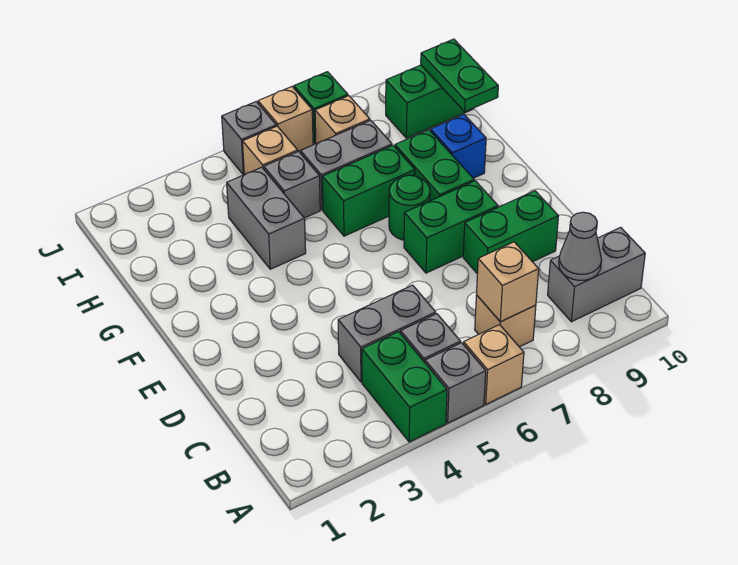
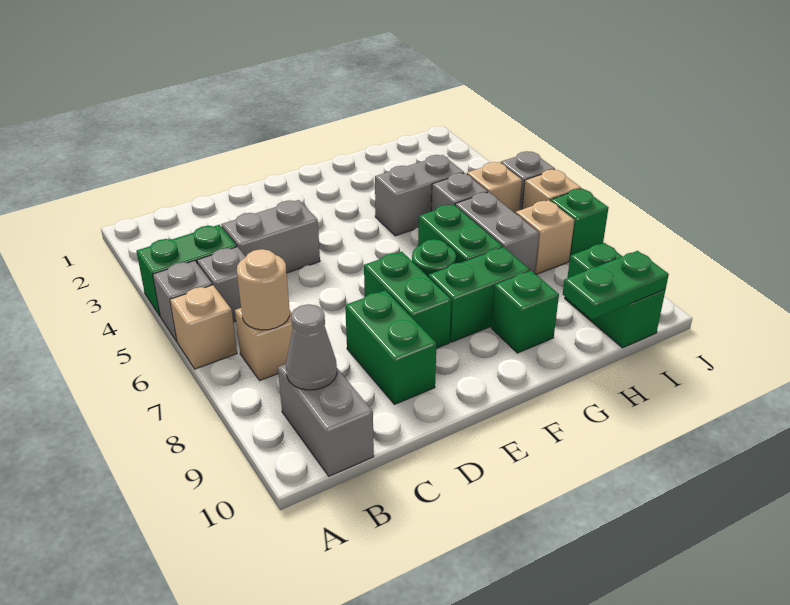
tan 1x1 brick [477,242,539,322] -> tan 1x1 round brick [237,249,290,330]
grey 1x2 brick [338,285,436,382] -> grey 1x2 brick turned to [221,200,320,273]
blue 1x1 brick [431,115,486,178] -> green 1x1 brick [491,271,559,353]

